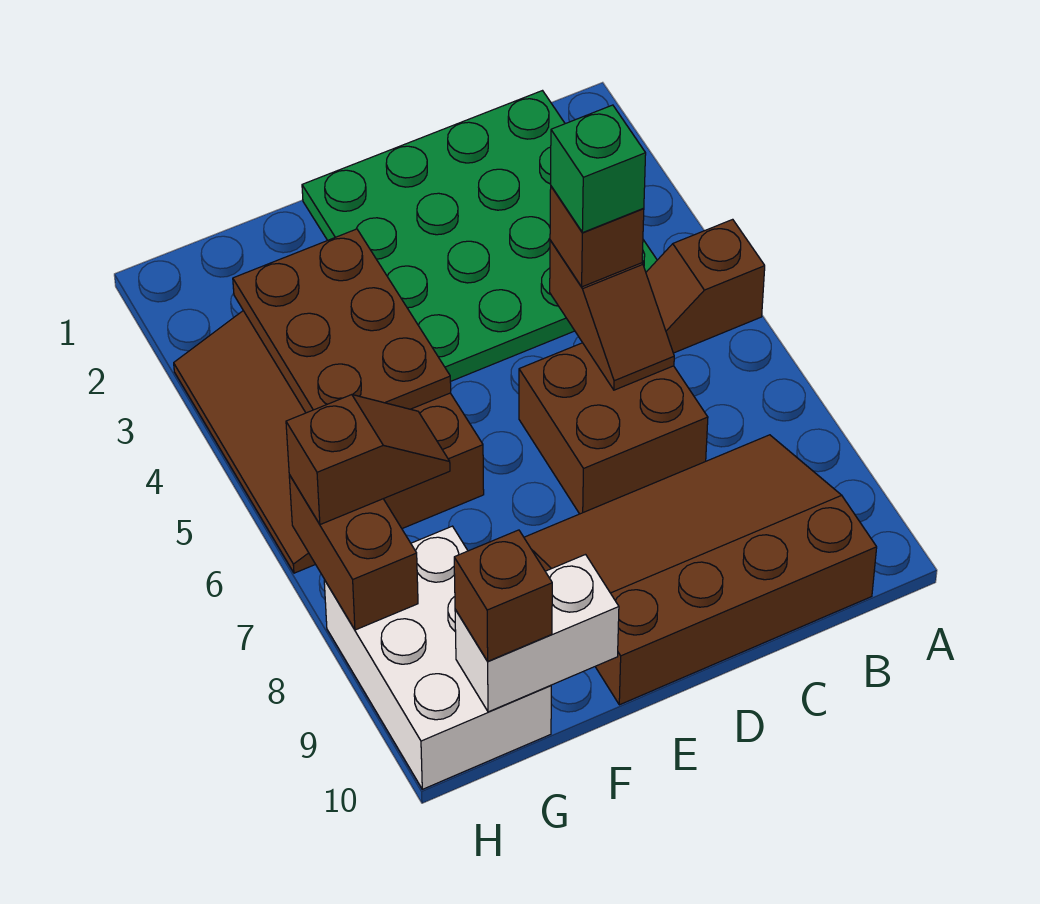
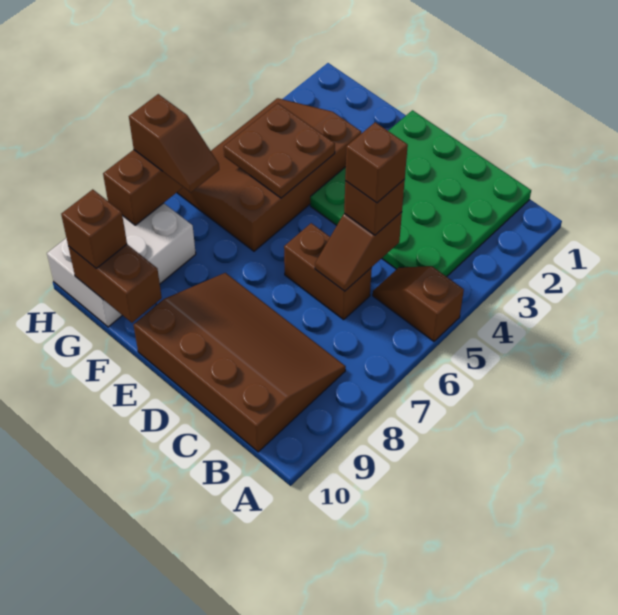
green 1x1 brick [551,105,646,233] -> brown 1x1 brick [345,122,408,203]
brown 2x2 brick [519,343,708,514] -> brown 1x2 brick [284,223,372,320]
brown 2x3 plate [233,229,451,413] -> brown 2x2 plate [224,103,335,198]
white 1x2 brick [455,555,619,712] -> brown 1x2 brick [68,244,162,323]

